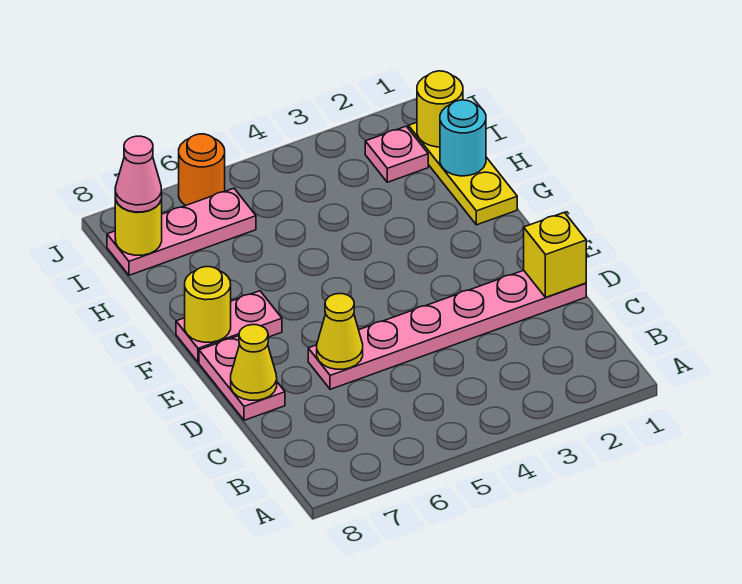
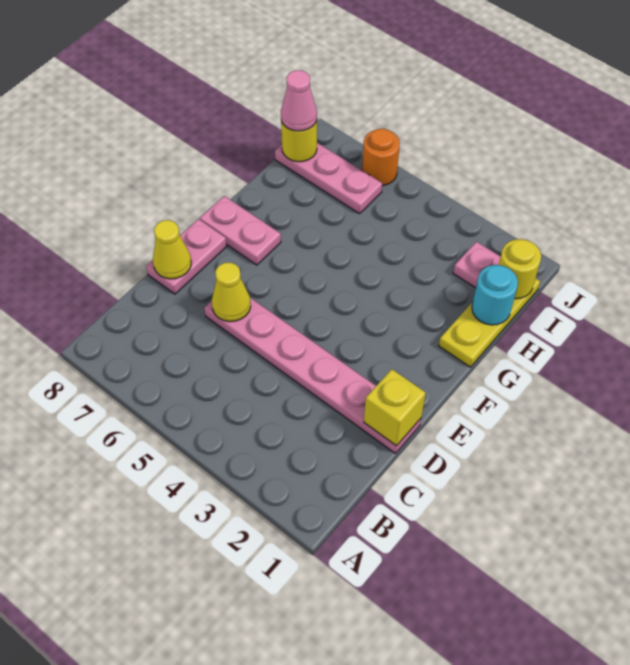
yellow 1x1 round brick [185,267,231,342] -> none

